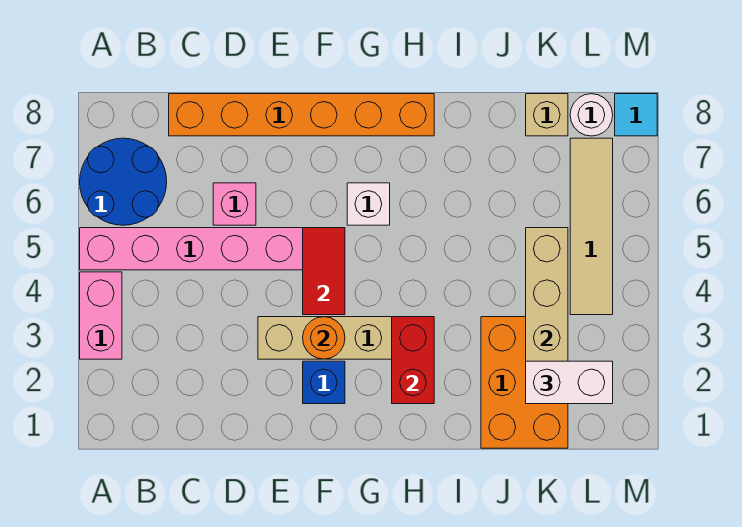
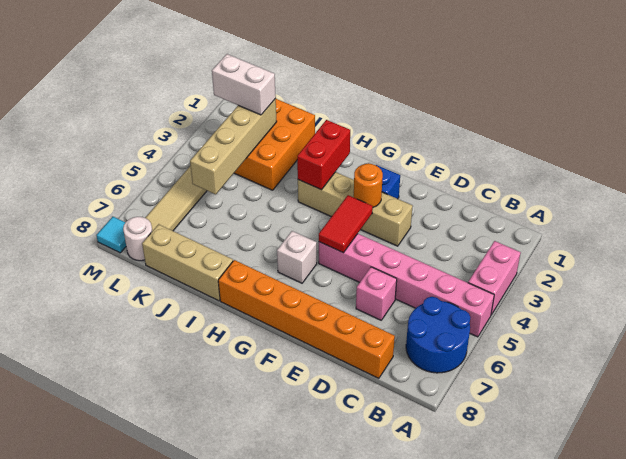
tan 1x1 brick [526,94,568,136] -> tan 1x3 brick [142,224,233,301]

